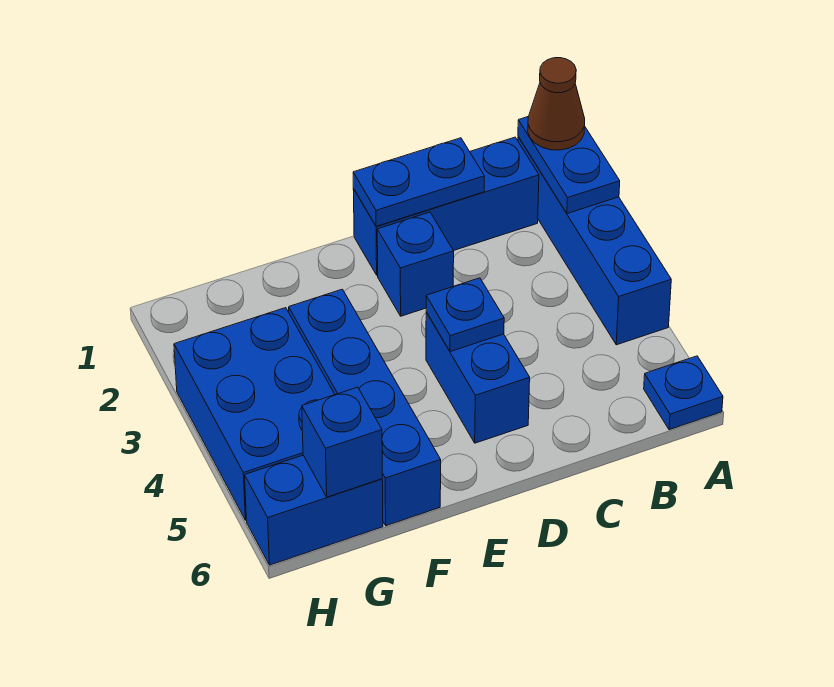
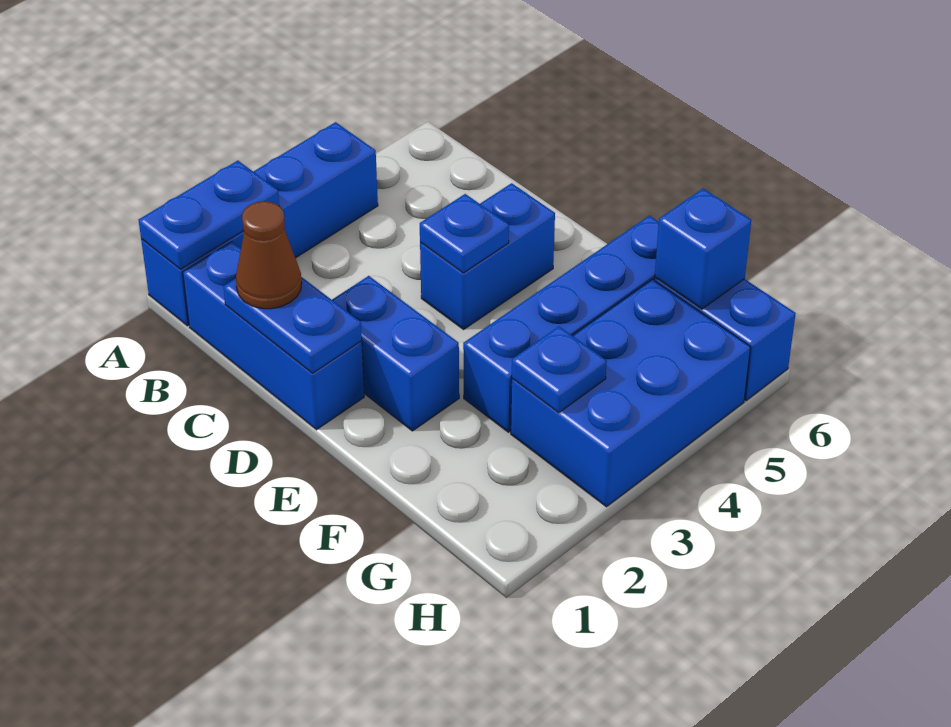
brown 1x1 cone [528,58,585,150] -> brown 1x1 cone moved to [236,201,302,309]
blue 1x1 plate [644,356,723,430] -> blue 1x1 plate moved to [512,327,607,413]
blue 1x1 brick [377,212,454,316] -> blue 1x2 brick [332,276,459,431]

